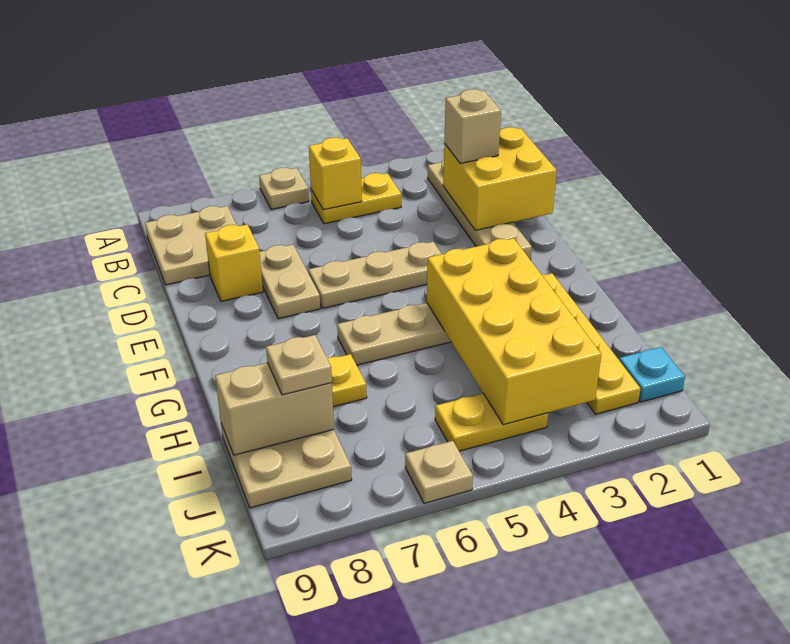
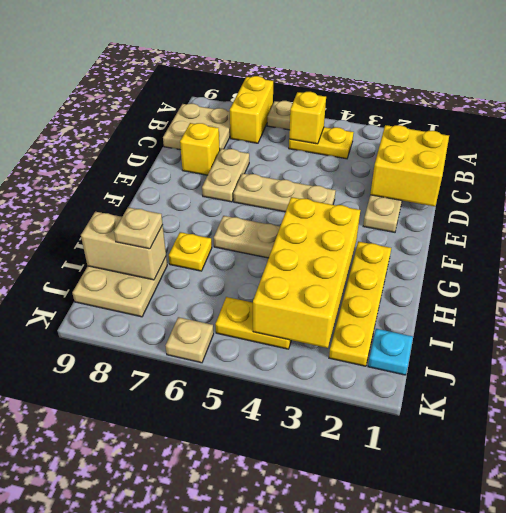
none -> yellow 1x2 brick [230,76,273,143]
tan 1x1 brick [444,89,501,163] -> none

